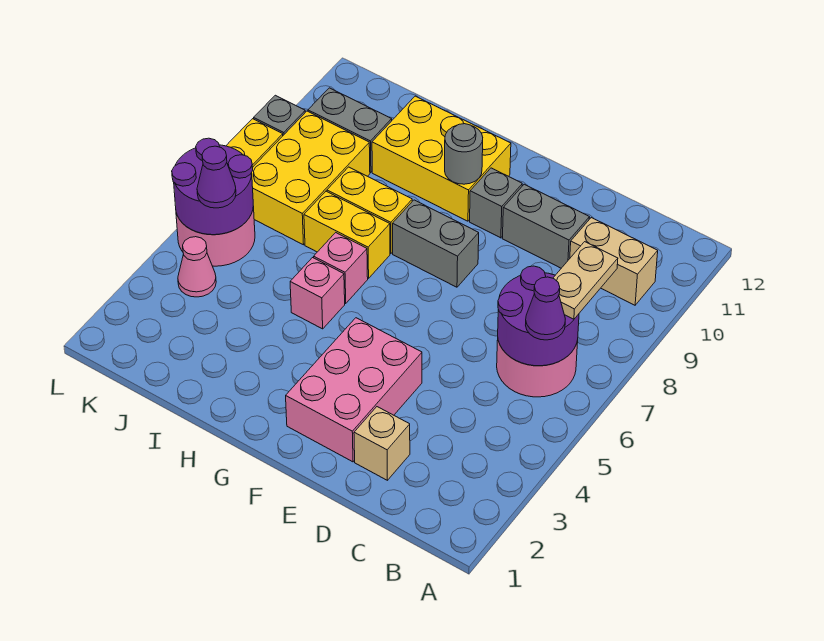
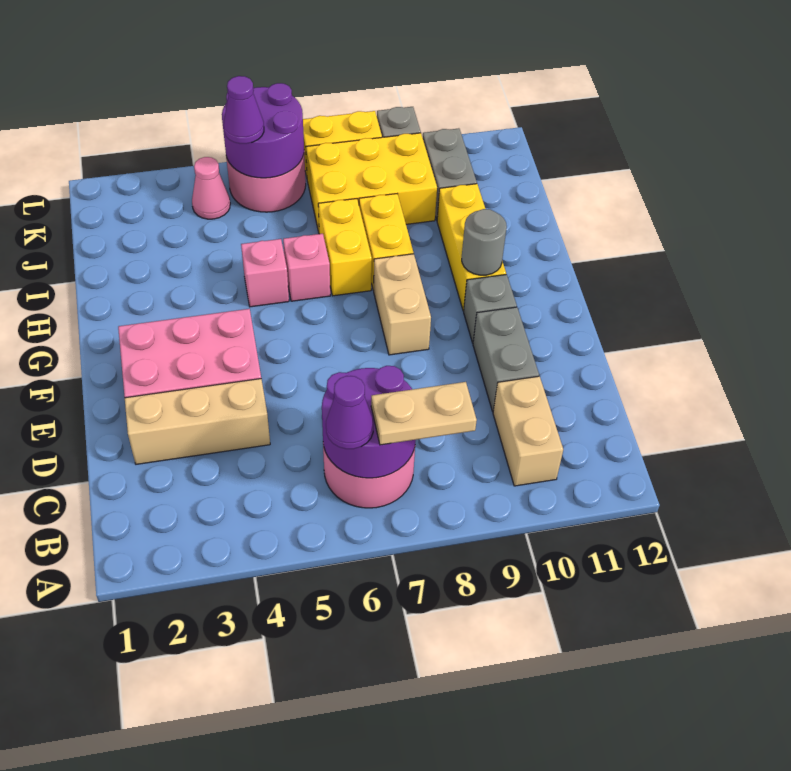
tan 1x1 brick [354,407,410,480] -> tan 1x3 brick [125,379,270,464]
grey 1x2 brick [393,200,479,287] -> tan 1x2 brick [374,254,431,355]
yellow 2x3 brick [372,96,511,221] -> yellow 1x3 brick [437,184,506,311]

